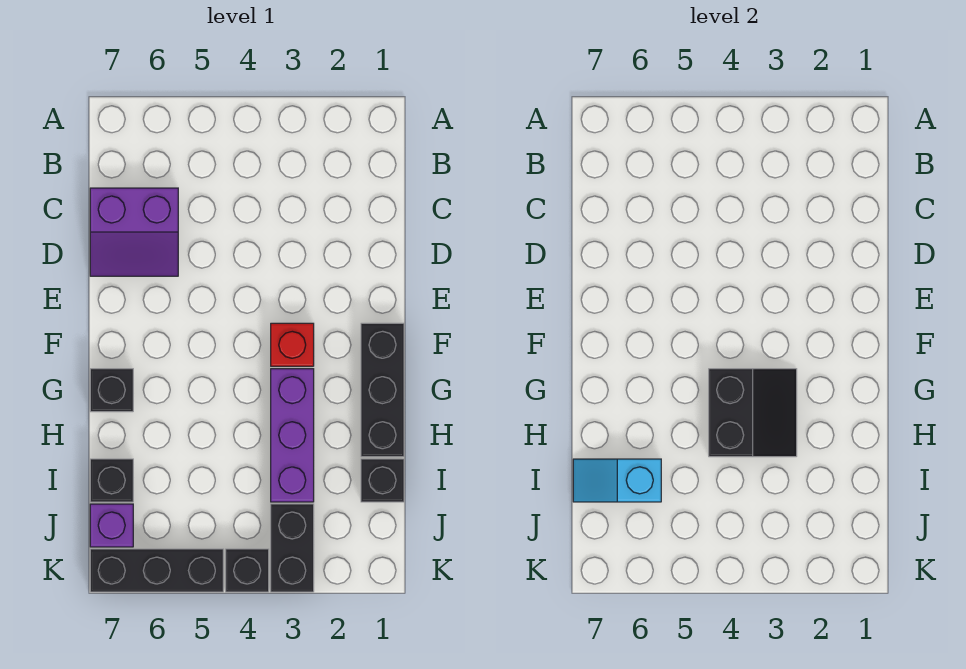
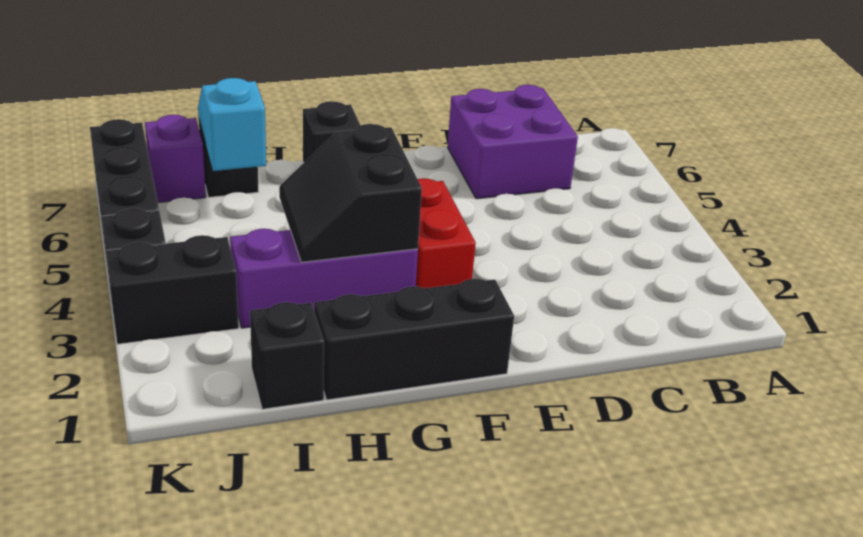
purple 2x2 slope [90,188,178,276] -> purple 2x2 brick [447,85,578,199]
red 1x1 brick [271,323,314,366] -> red 1x2 brick [416,178,476,288]
black 2x2 slope [709,369,797,457] -> black 2x2 slope turned to [279,124,422,262]

